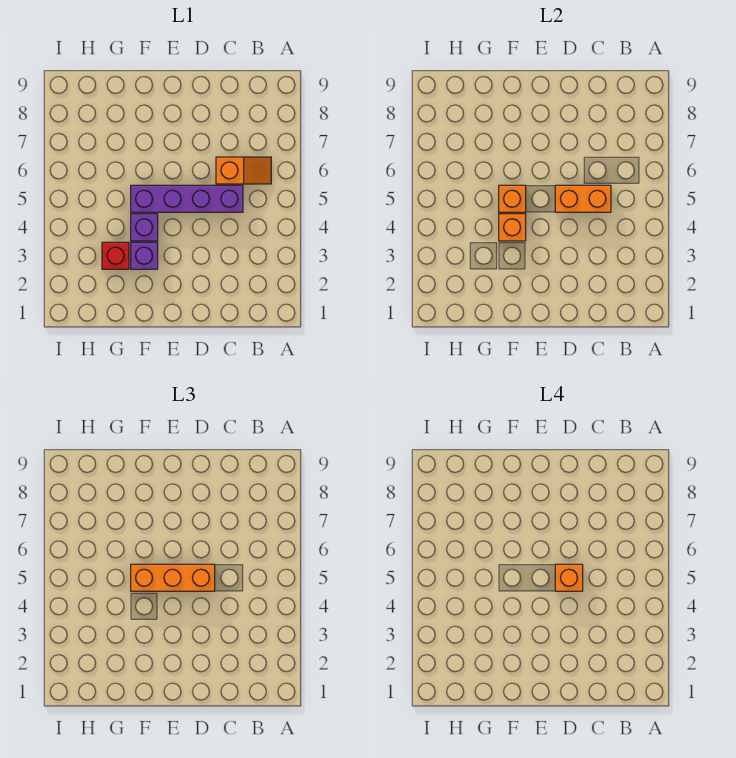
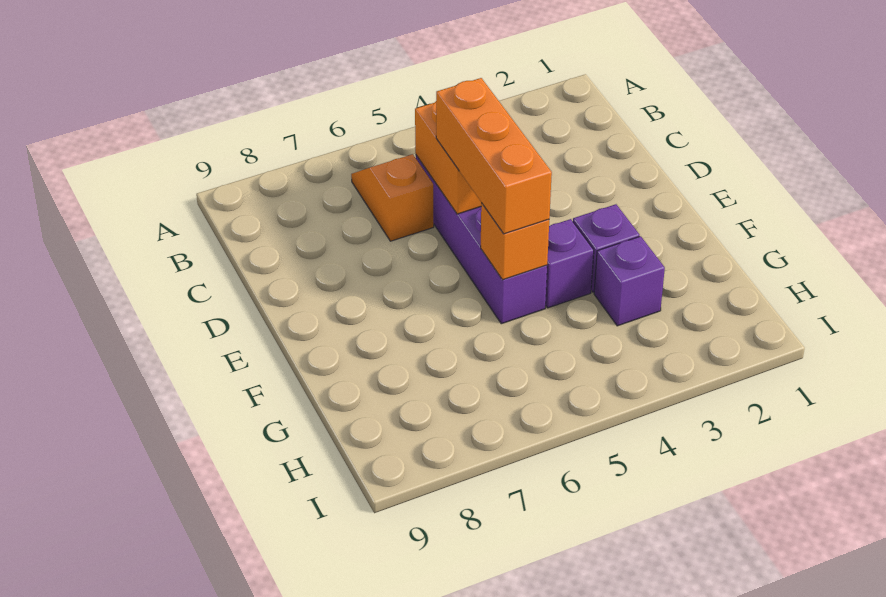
orange 1x1 brick [555,564,583,591] -> none
orange 1x1 brick [499,214,526,241] -> none
red 1x1 brick [102,242,129,269] -> purple 1x1 brick [594,236,665,326]

